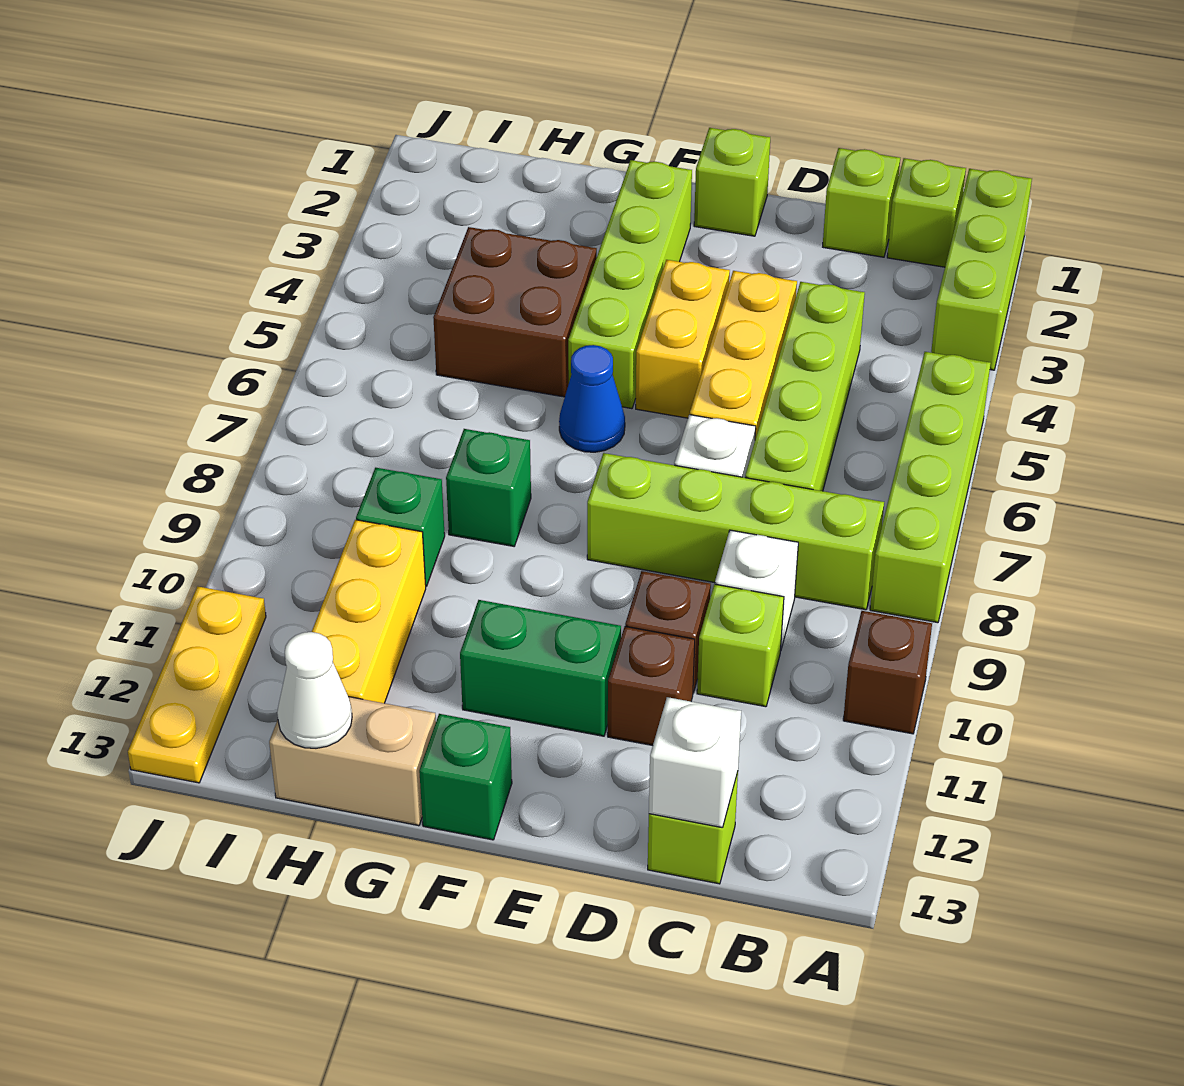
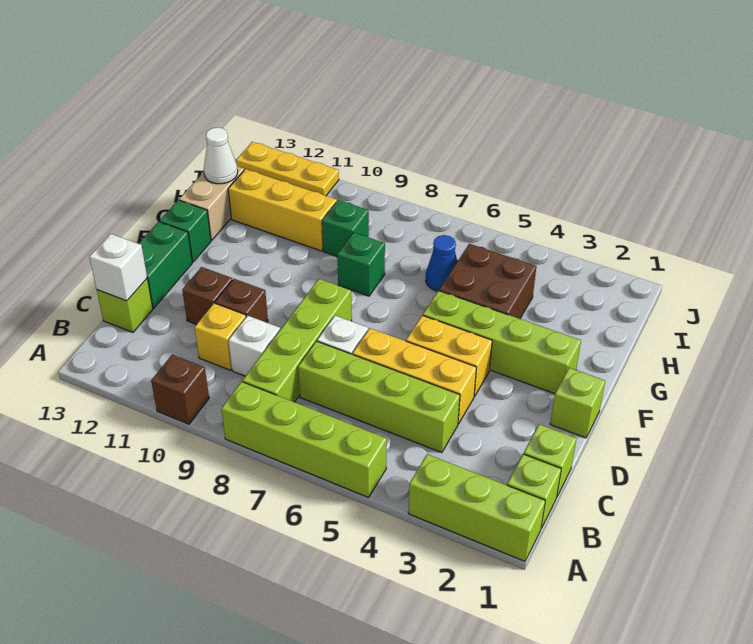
lime 1x1 brick [697,584,784,707] -> yellow 1x1 brick [195,303,246,370]
green 1x2 brick [460,600,621,736] -> green 1x2 brick moved to [139,222,192,308]
blue 1x1 cone [559,345,625,452] -> blue 1x1 cone moved to [426,235,457,291]

